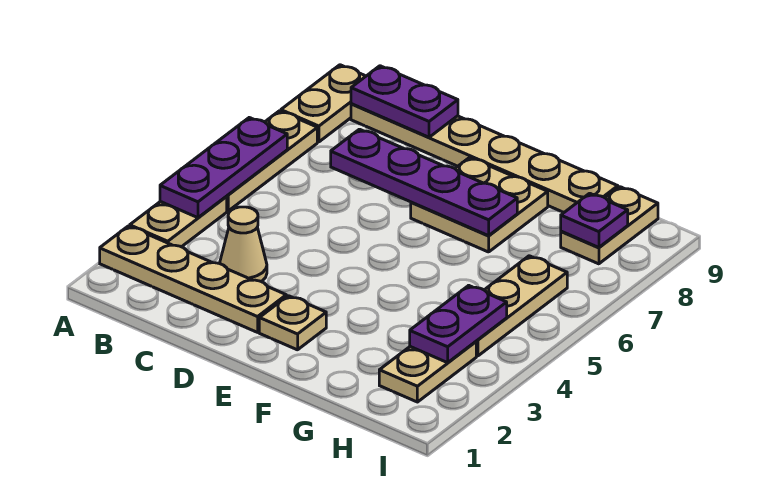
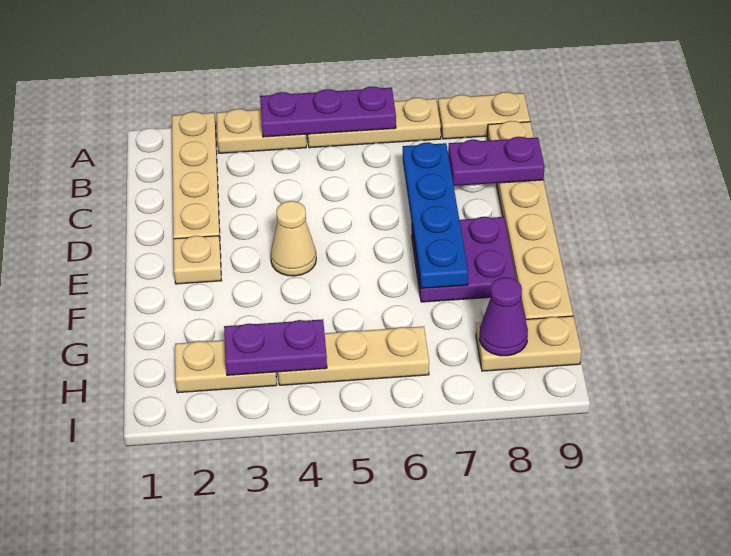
purple 1x2 plate [351,66,458,137] -> purple 1x2 plate turned to [448,137,545,186]
tan 1x1 cone [220,207,267,282] -> tan 1x1 cone moved to [271,201,316,276]
purple 1x4 plate [331,129,517,236] -> blue 1x4 plate [403,143,468,288]
tan 2x2 plate [411,157,548,252] -> purple 2x2 plate [412,217,516,302]
purple 1x1 plate [561,193,628,247] -> purple 1x1 cone [480,277,528,356]

